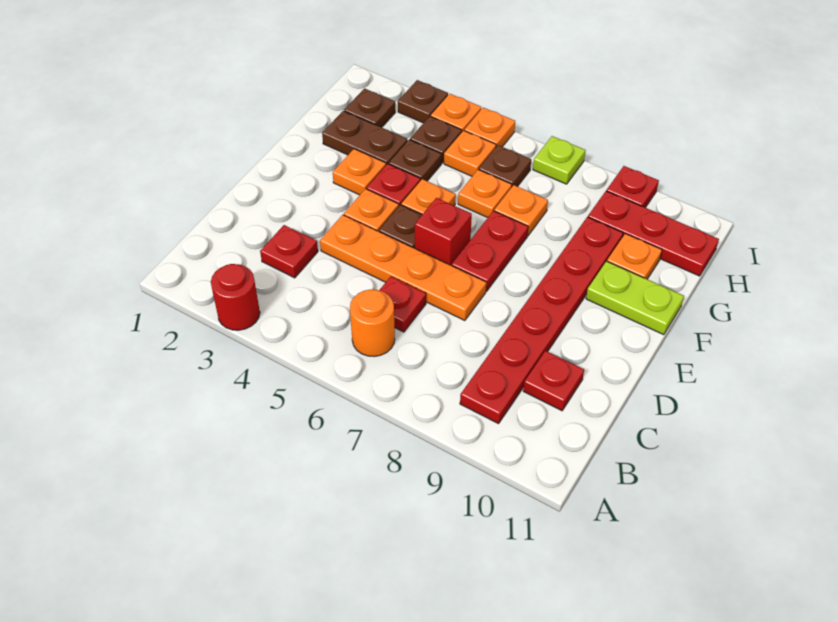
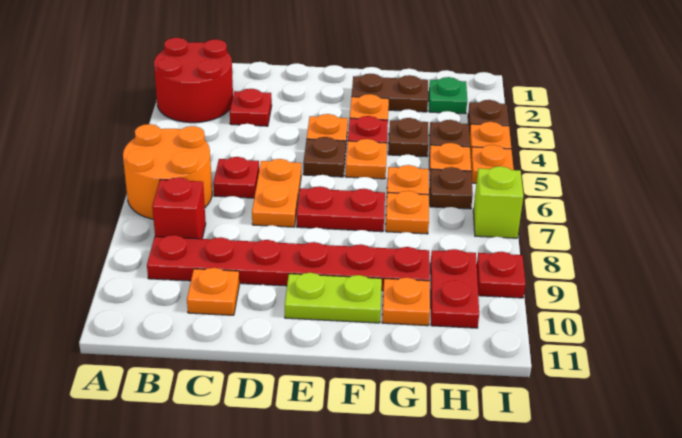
red 1x1 round brick [211,264,260,330] -> red 2x2 round brick [154,38,233,123]
orange 1x1 round brick [350,290,395,357] -> orange 2x2 round brick [123,124,212,219]
red 1x1 plate [523,351,584,411] -> orange 1x1 plate [187,268,239,315]
orange 1x4 plate [320,215,486,321] -> orange 1x2 plate [252,159,301,227]
red 1x1 brick [415,198,472,266] -> red 1x1 brick moved to [152,177,206,239]
lime 1x2 plate [586,261,684,335] -> lime 1x2 plate turned to [285,273,382,323]
brown 1x2 plate [322,111,408,165] -> brown 1x2 plate turned to [352,74,428,112]
brown 1x1 plate [344,89,395,127] -> green 1x1 plate [429,77,467,114]
red 1x3 plate [588,191,719,276] -> red 1x2 plate [430,249,479,328]
lime 1x1 plate [533,136,586,184] -> lime 1x1 brick [473,166,523,238]

